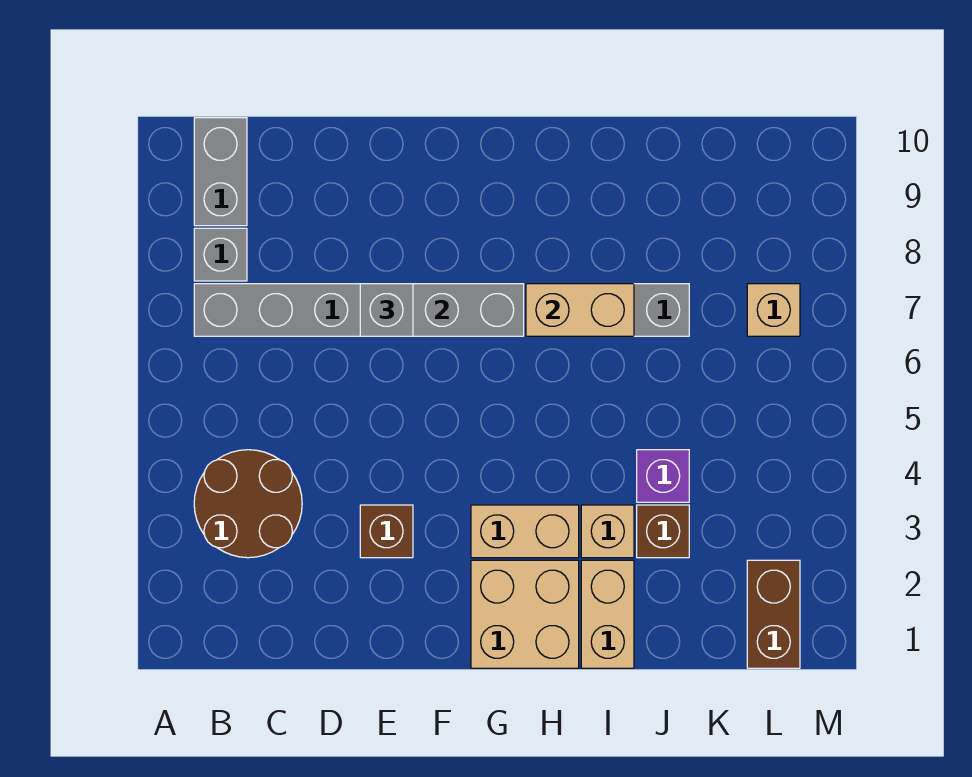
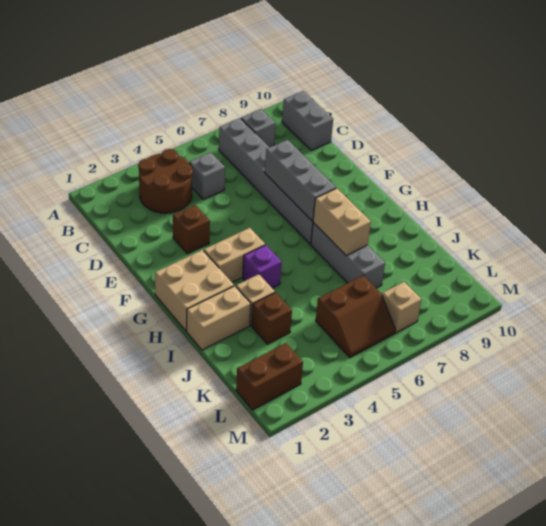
grey 1x2 brick [194,118,247,226] -> grey 1x2 brick turned to [282,91,333,151]
grey 1x1 brick [360,284,413,336] -> grey 1x1 brick moved to [189,152,225,199]
tan 1x2 brick [471,505,579,558] -> tan 1x2 brick turned to [204,228,265,282]
purple 1x1 brick [637,450,689,502] -> purple 1x1 brick moved to [243,245,282,288]
none -> brown 2x2 slope [316,275,395,358]

